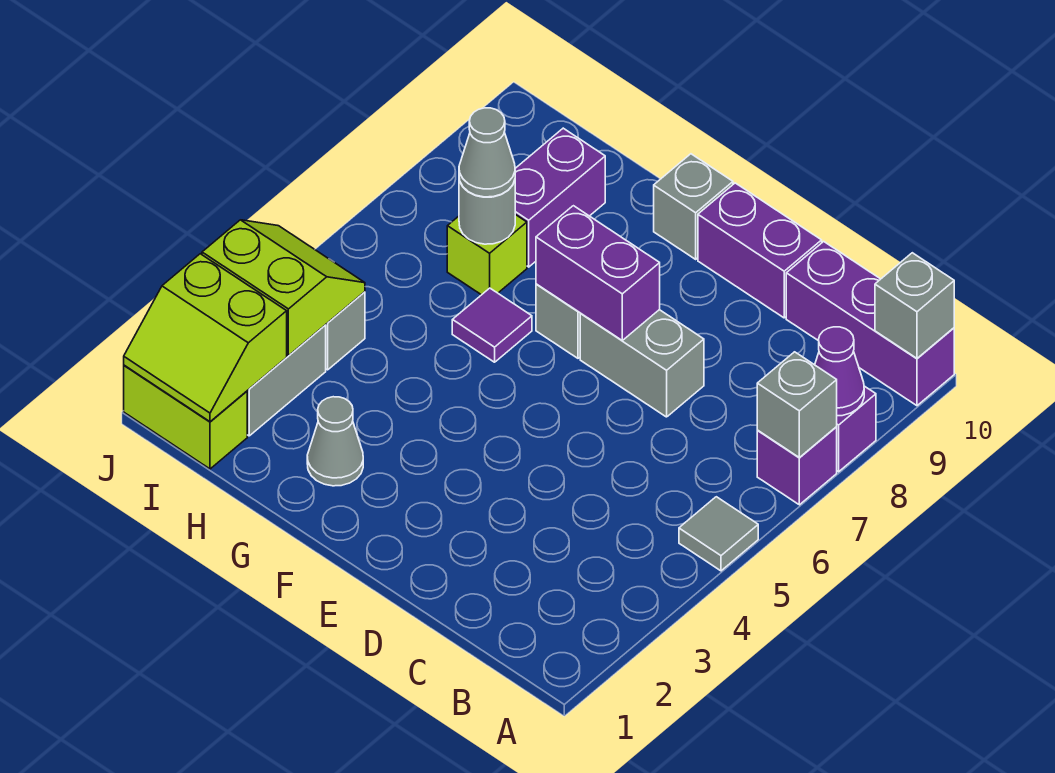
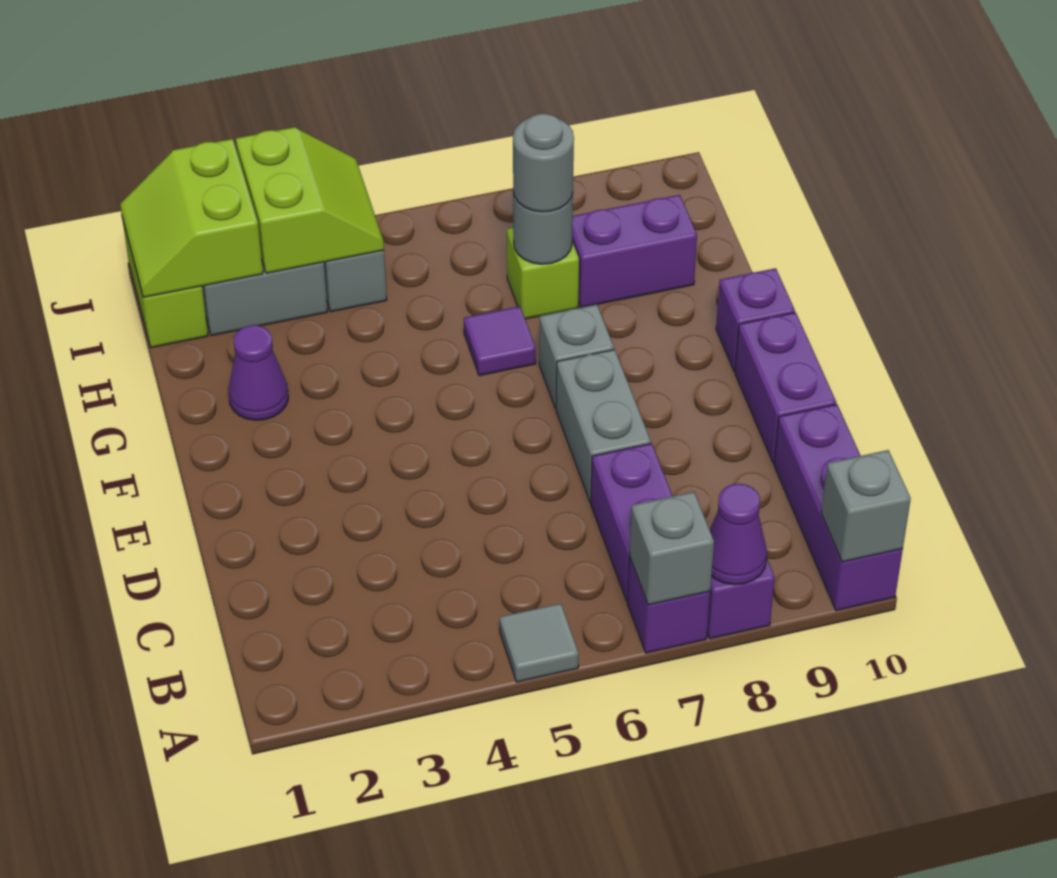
purple 1x2 brick [536,206,660,340] -> purple 1x2 brick moved to [591,443,672,601]
grey 1x1 brick [654,154,733,259] -> purple 1x1 brick [716,268,795,371]
grey 1x1 cone [307,397,363,486] -> purple 1x1 cone [228,325,288,420]
grey 1x1 cone [459,108,515,197] -> grey 1x1 round brick [513,114,574,212]

